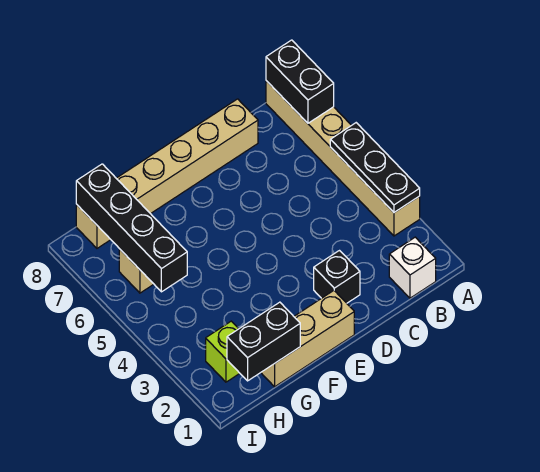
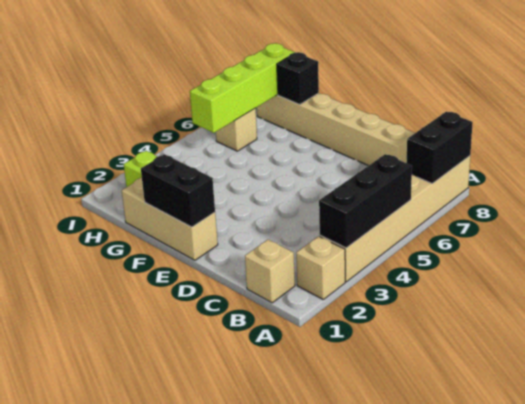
none -> tan 1x1 brick [296,236,345,299]
black 1x3 plate [330,123,420,212] -> black 1x3 brick [319,154,412,248]
white 1x1 brick [389,237,436,298] -> tan 1x1 brick [245,240,295,303]
black 1x1 brick [314,251,360,303] -> black 1x1 brick moved to [277,52,319,105]
black 1x2 brick [227,302,300,381] -> black 1x2 brick moved to [141,154,215,227]
black 1x4 brick [76,164,187,292] -> lime 1x4 brick [190,43,295,133]

